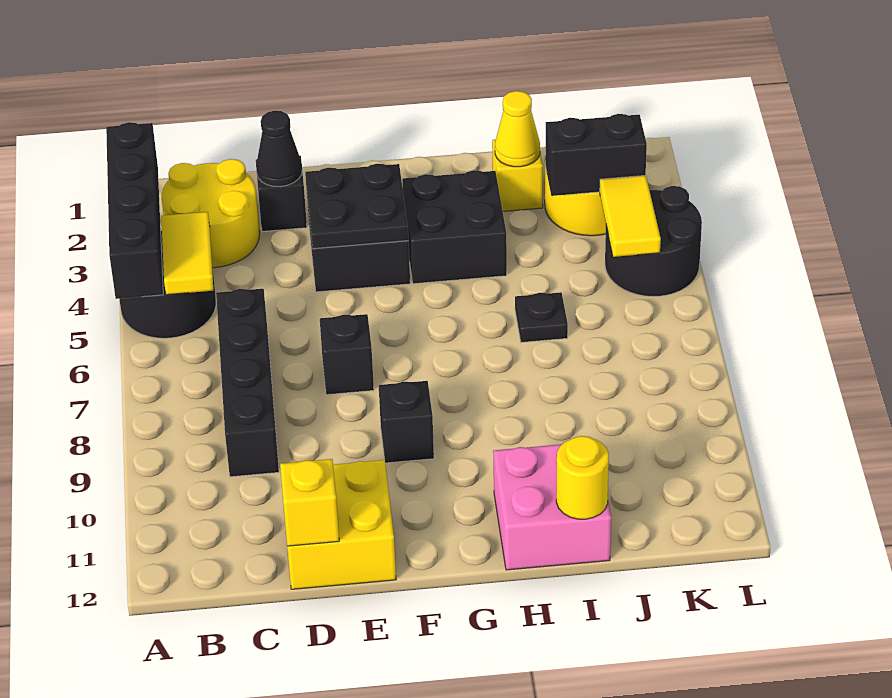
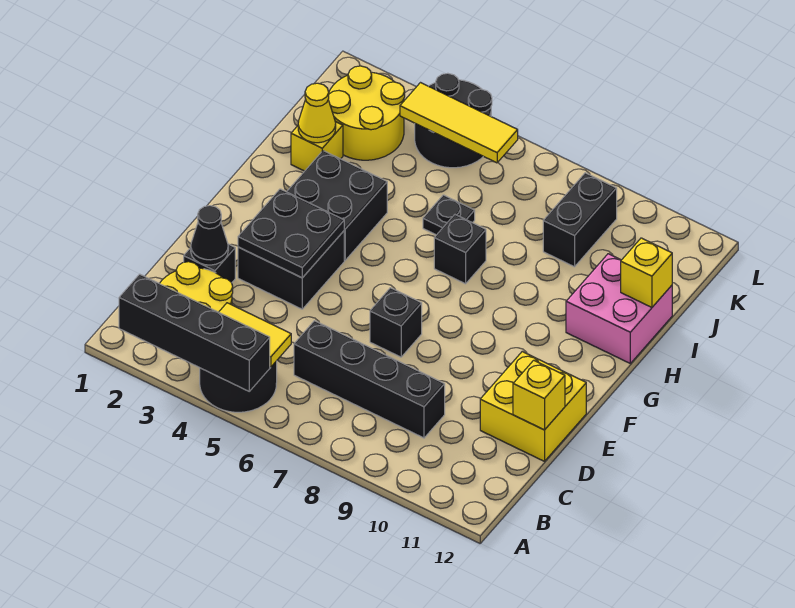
black 1x1 brick [379,381,434,463] -> black 1x1 brick moved to [434,215,486,284]
yellow 1x1 round brick [556,436,609,519] -> yellow 1x1 brick [621,238,672,307]
black 1x2 brick [545,114,647,196] -> black 1x2 brick moved to [543,173,617,267]
yellow 1x2 tile [600,175,661,257] -> yellow 1x3 tile [400,83,518,163]

